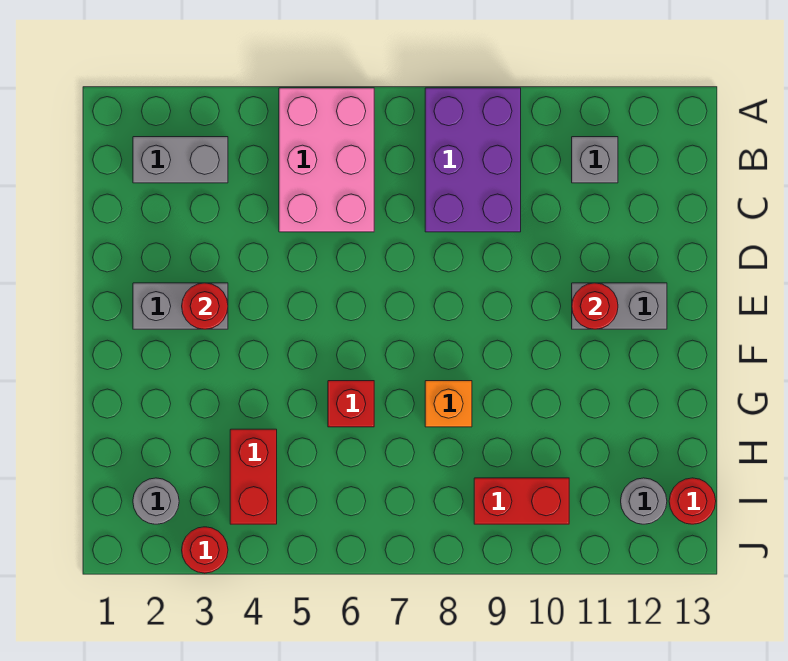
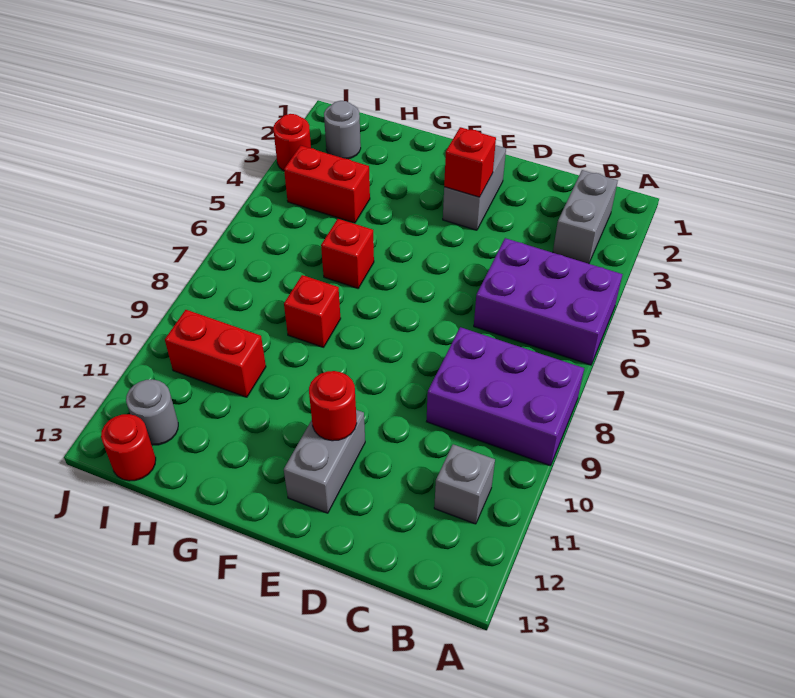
pink 2x3 brick [279,88,374,232] -> purple 2x3 brick [474,238,623,365]
red 1x1 round brick [182,283,228,329] -> red 1x1 brick [444,127,496,197]
orange 1x1 brick [425,381,472,427] -> red 1x1 brick [284,275,341,347]
red 1x2 brick [474,478,569,524] -> red 1x2 brick turned to [165,310,266,397]

